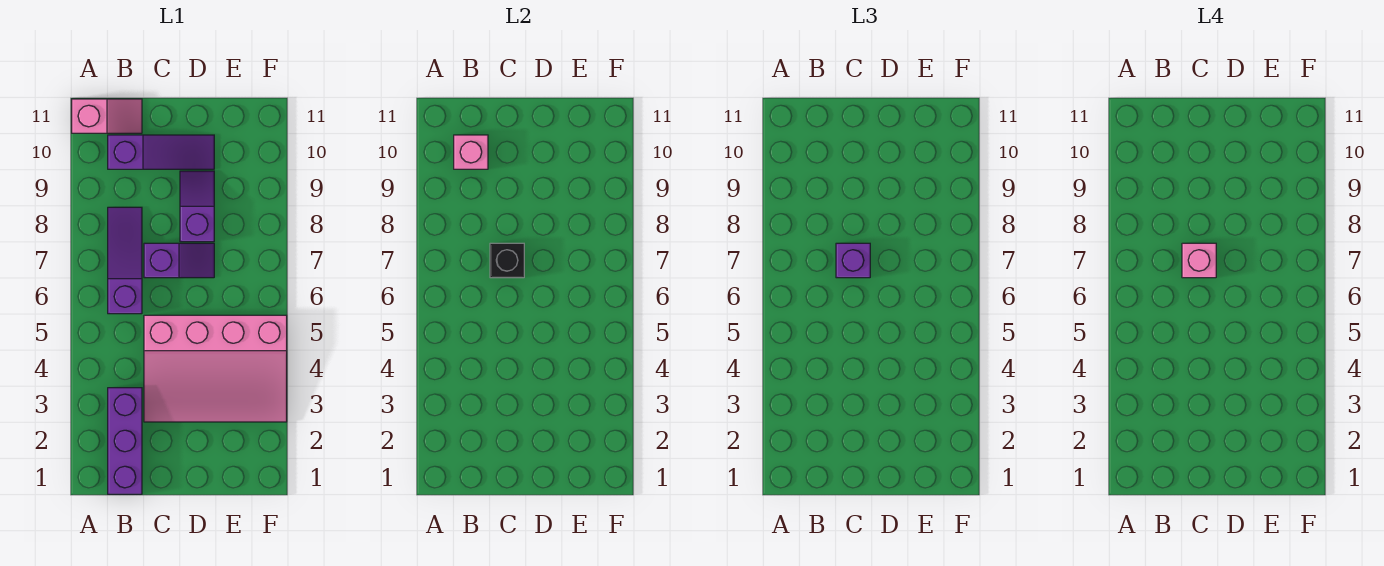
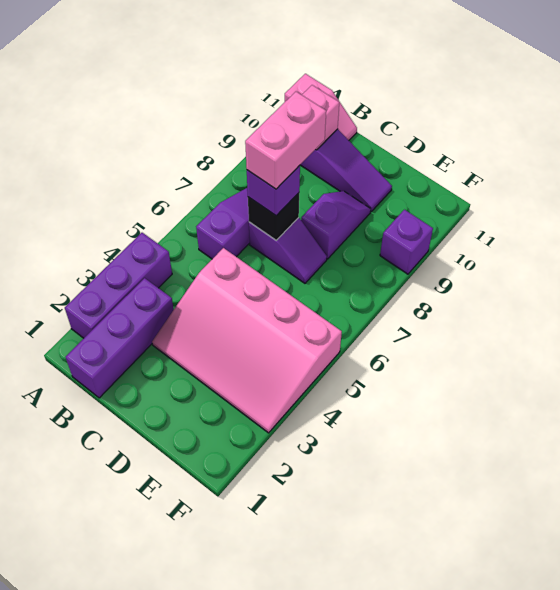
none -> purple 1x3 brick [65,233,172,338]
pink 1x1 brick [1182,243,1216,278] -> pink 1x2 brick [245,92,326,189]
none -> purple 1x1 brick [380,210,433,274]

